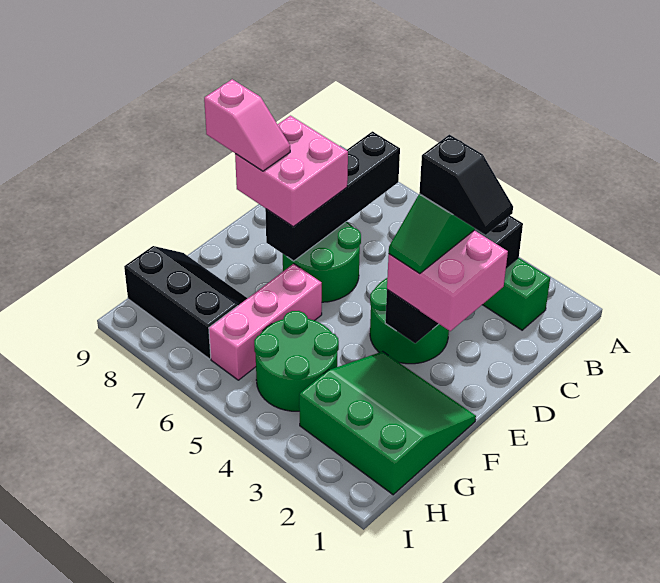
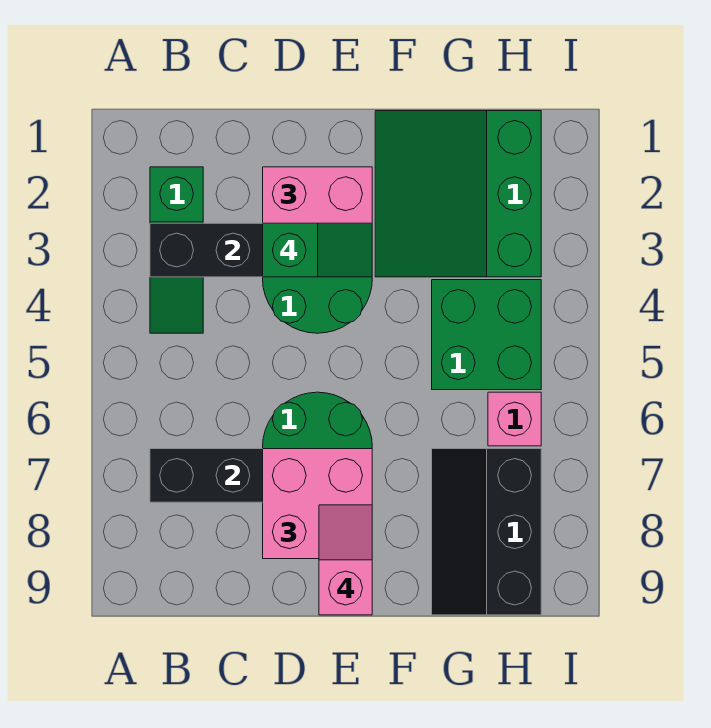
black 1x2 slope [419,135,513,235] -> none
pink 1x3 brick [209,264,322,380] -> pink 1x1 brick [488,392,541,446]
green 2x2 round brick [254,311,339,411] -> green 2x2 brick [432,280,541,390]

